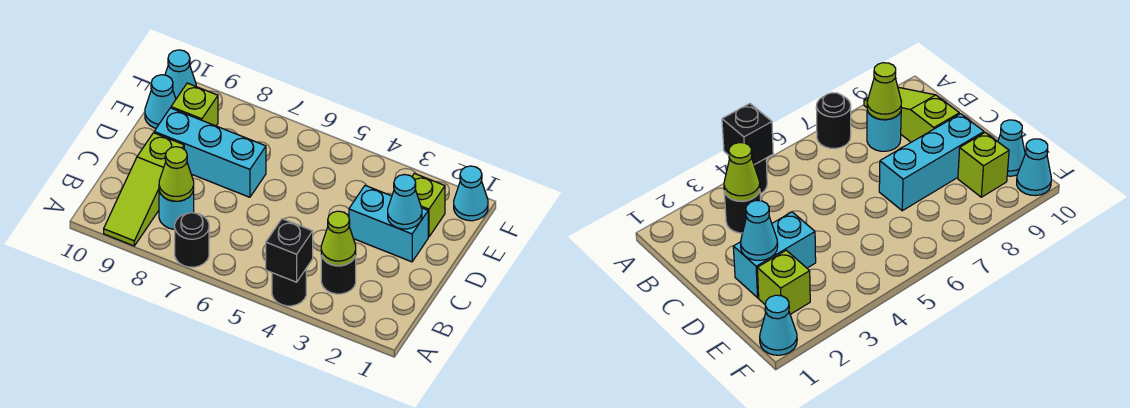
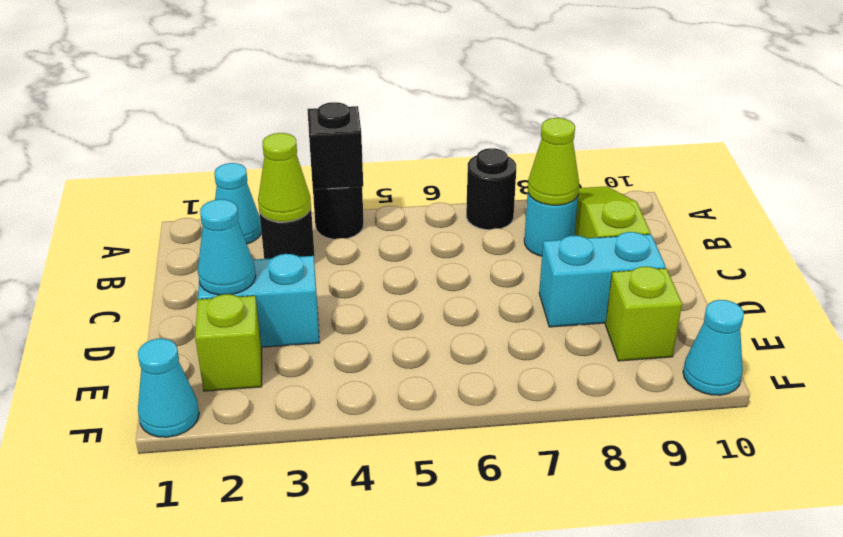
cyan 1x3 brick [154,108,266,197] -> cyan 1x2 brick [539,232,666,327]
cyan 1x1 cone [145,75,176,128] -> cyan 1x1 cone moved to [215,163,261,244]

